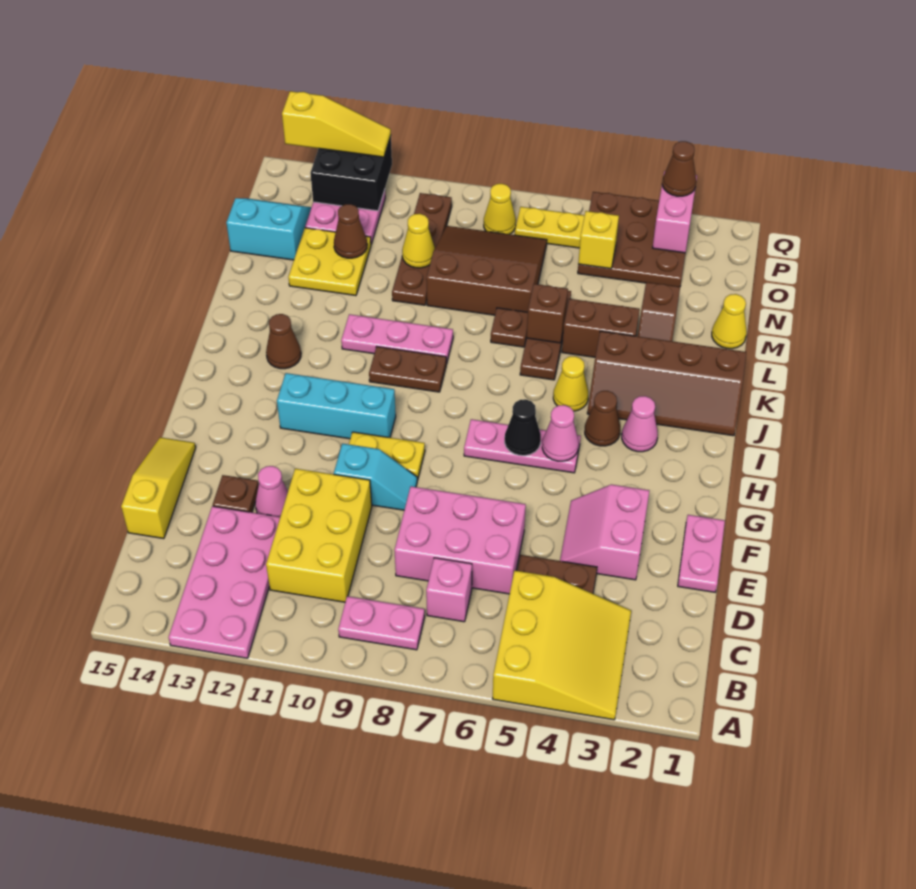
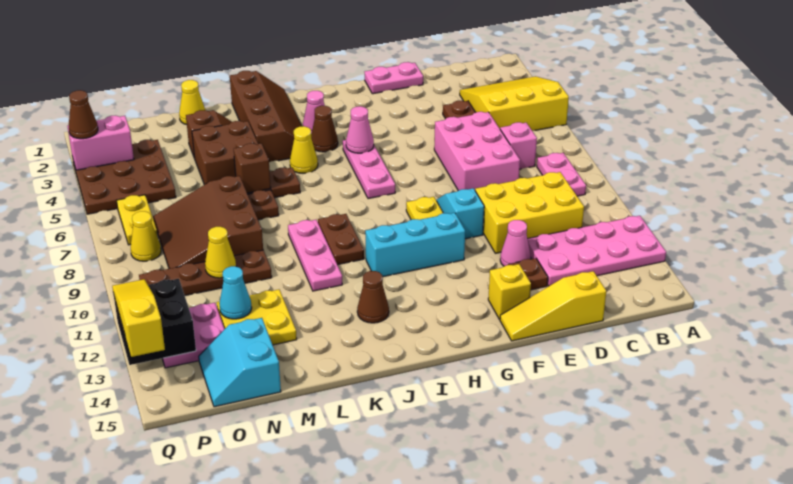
pink 2x2 slope [560,484,649,580] -> none
black 1x1 cone [505,399,541,456] -> none
cyan 1x3 brick [277,373,396,439] -> cyan 1x3 brick turned to [365,213,465,277]
brown 1x2 brick [562,299,640,357] -> brown 2x2 brick [192,121,258,185]
brown 1x1 cone [334,204,367,258] -> cyan 1x1 cone [219,266,252,319]
yellow 1x1 brick [578,211,619,269] -> yellow 1x1 brick moved to [488,264,531,319]

